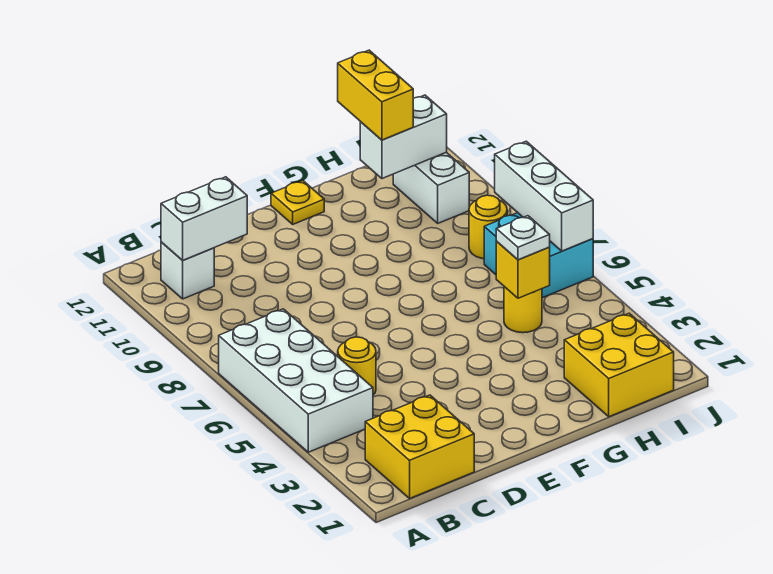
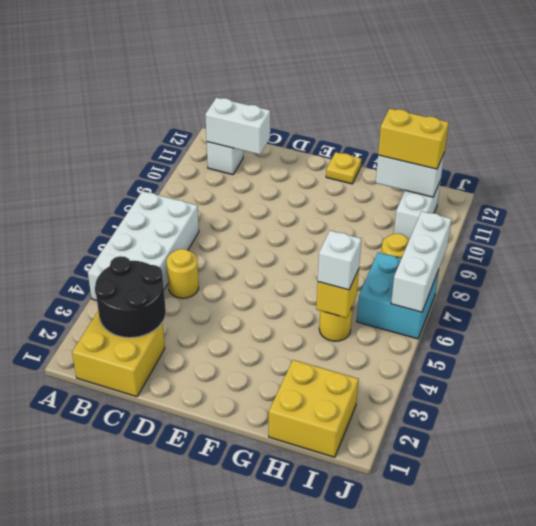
none -> black 2x2 round brick [95,256,166,338]
white 1x1 plate [496,216,550,260] -> white 1x1 brick [318,230,361,290]
yellow 1x2 brick [338,50,413,140] -> yellow 1x2 brick turned to [378,109,449,169]

